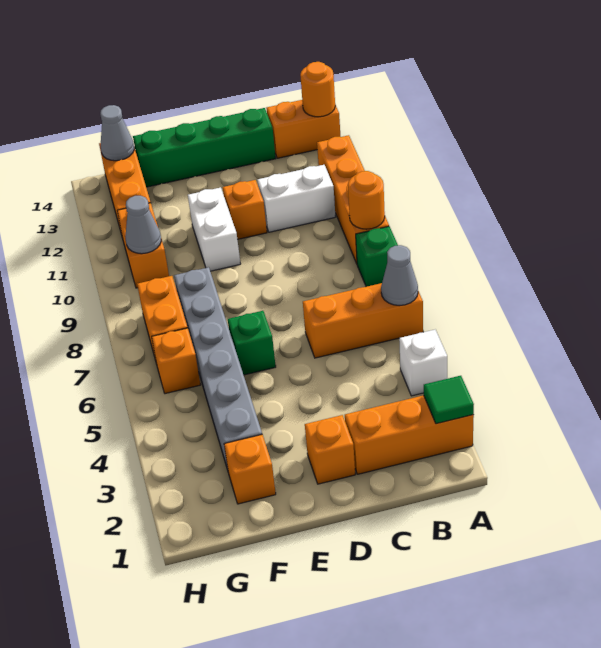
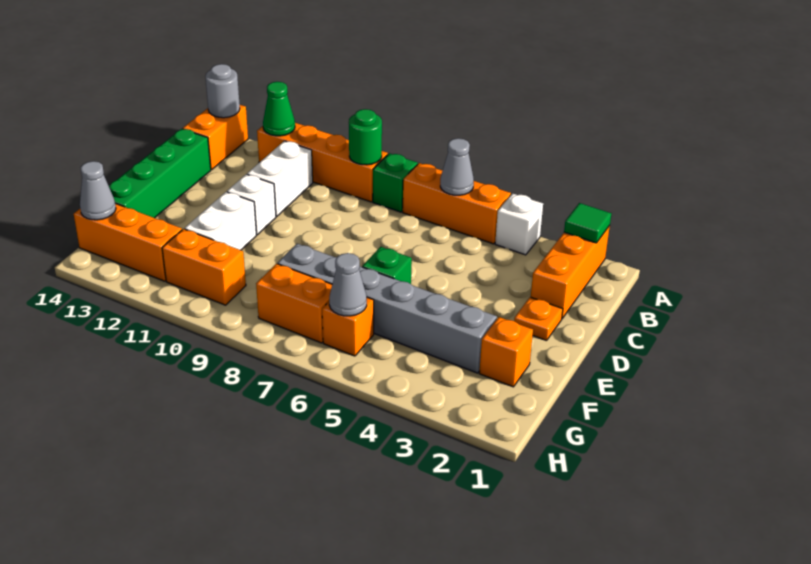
orange 1x3 brick [303,283,423,358] -> orange 1x3 brick turned to [403,163,511,244]
orange 1x1 round brick [348,171,385,229] -> green 1x1 round brick [349,109,382,165]
none -> green 1x1 cone [263,82,295,136]
orange 1x1 round brick [300,62,335,117] -> grey 1x1 round brick [205,64,240,118]
orange 1x1 brick [305,415,355,484] -> orange 1x1 plate [514,297,563,341]
orange 1x1 brick [223,180,267,239] -> white 1x1 brick [227,174,276,235]
white 1x2 brick [188,187,241,271] -> white 1x2 brick turned to [185,192,256,250]
grey 1x1 cone [125,196,161,254] -> grey 1x1 cone moved to [329,253,367,316]

